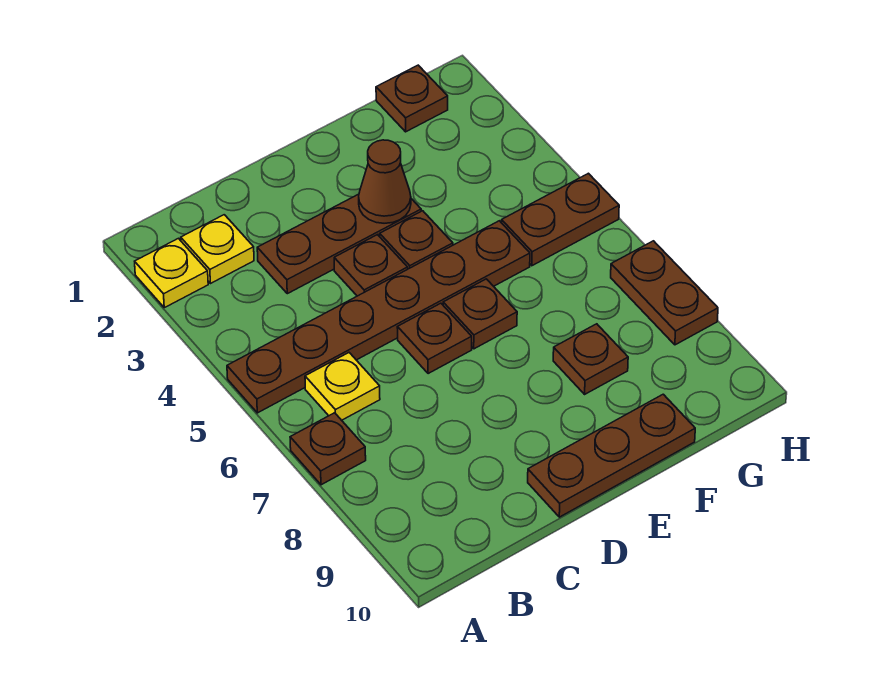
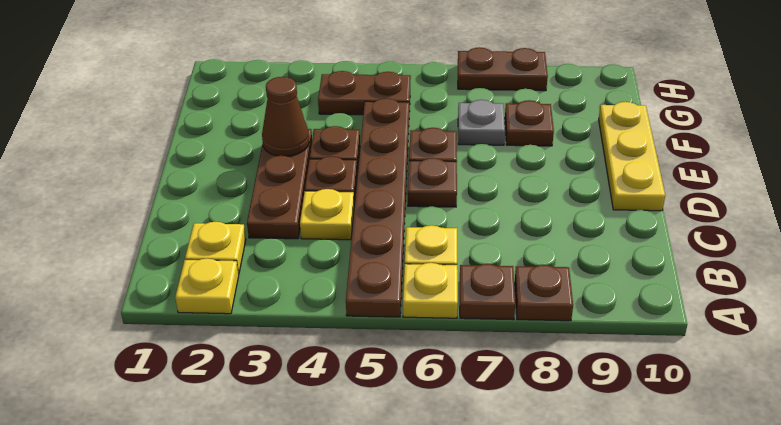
none -> yellow 1x1 plate [403,263,458,318]
none -> yellow 1x1 plate [300,189,354,240]
brown 1x3 plate [528,394,695,517] -> yellow 1x3 plate [599,102,665,211]
none -> grey 1x1 plate [458,100,505,145]
brown 1x1 plate [376,65,448,132] -> brown 1x1 plate moved to [515,265,573,321]
brown 1x2 plate [502,173,619,266] -> brown 1x2 plate turned to [318,71,411,115]

